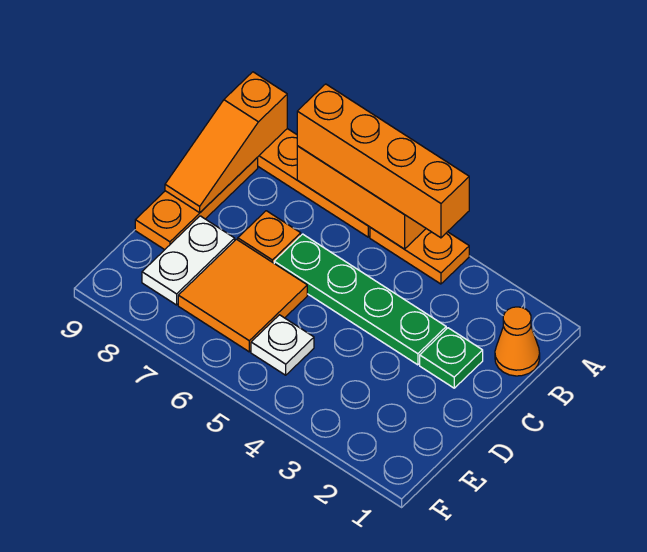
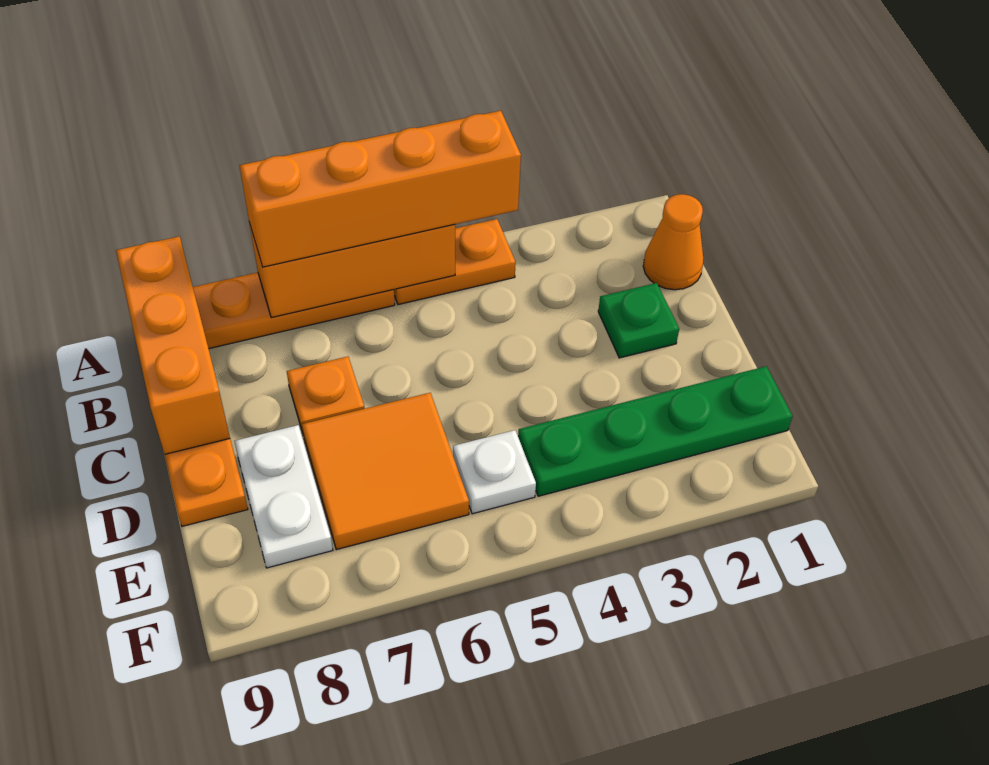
orange 1x3 slope [165,72,287,213] -> orange 1x3 brick [116,236,230,454]
green 1x4 plate [274,234,446,365] -> green 1x4 plate moved to [518,366,793,496]

